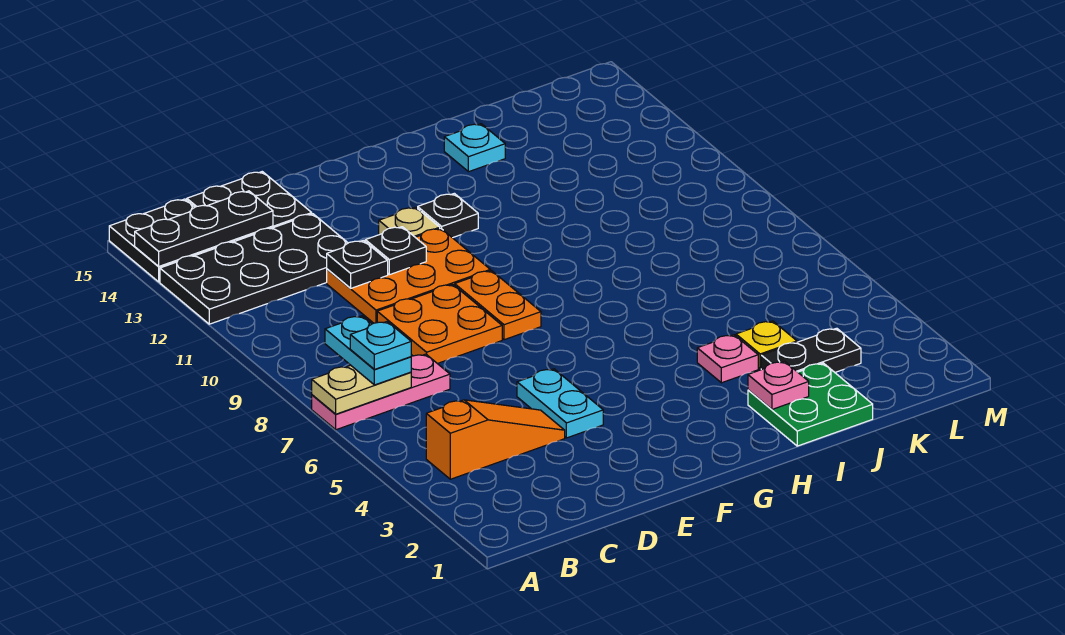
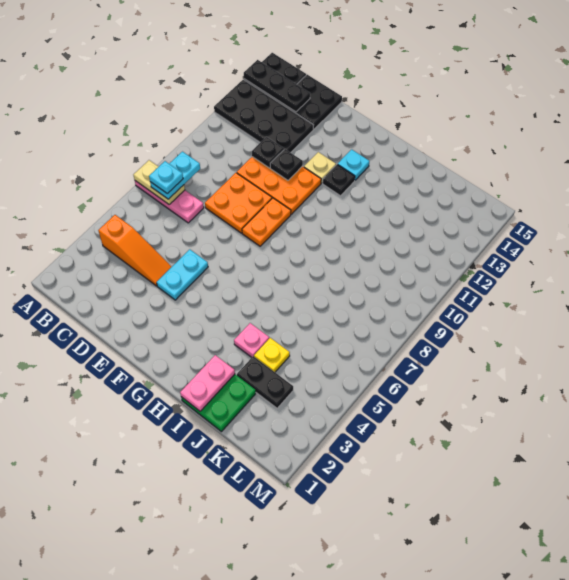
pink 1x1 plate [748,361,809,409] -> pink 1x2 plate [180,355,235,411]
cyan 1x1 plate [444,124,505,172] -> cyan 1x1 plate moved to [338,149,369,180]

